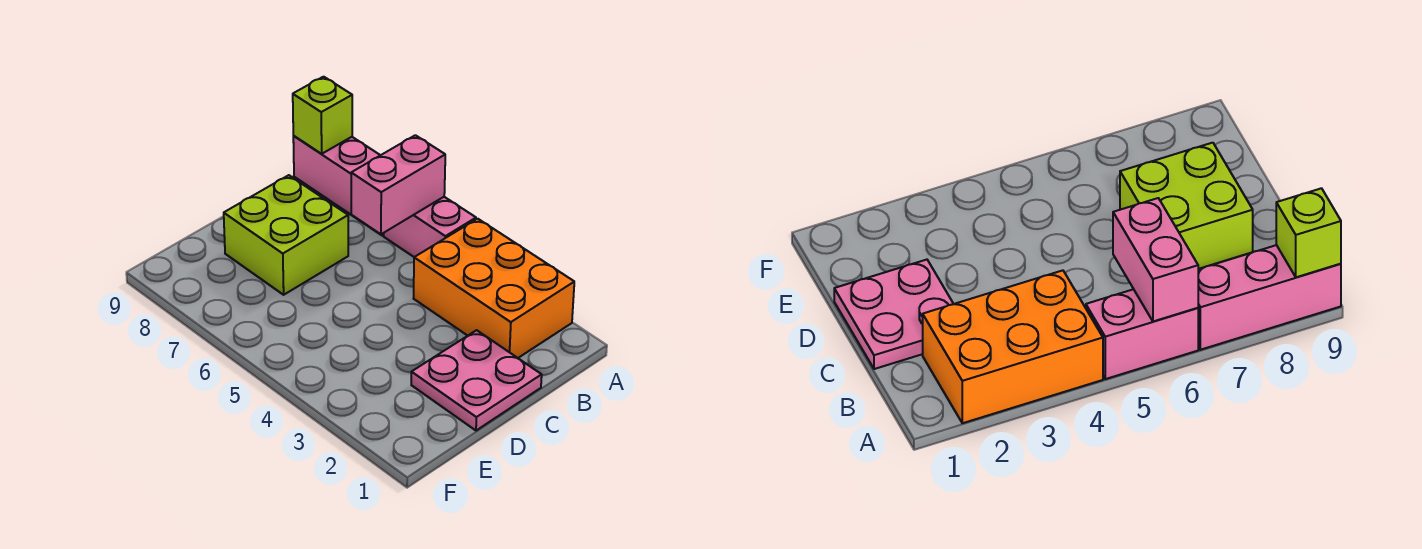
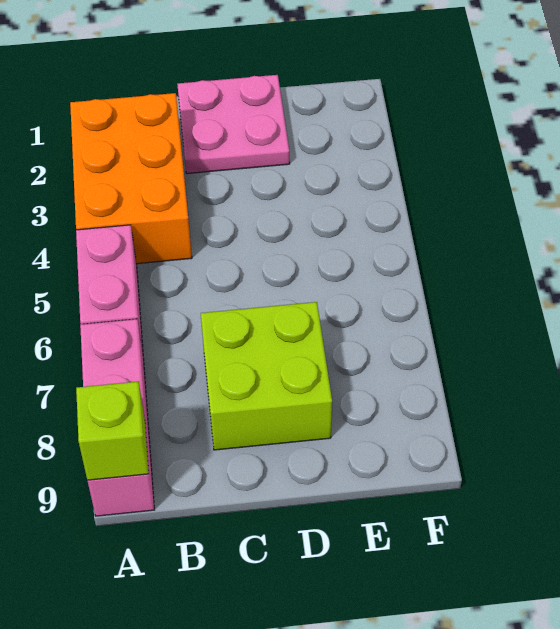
pink 1x2 brick [351,135,445,234] -> none

